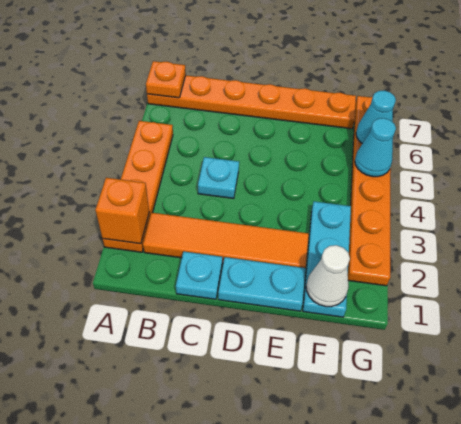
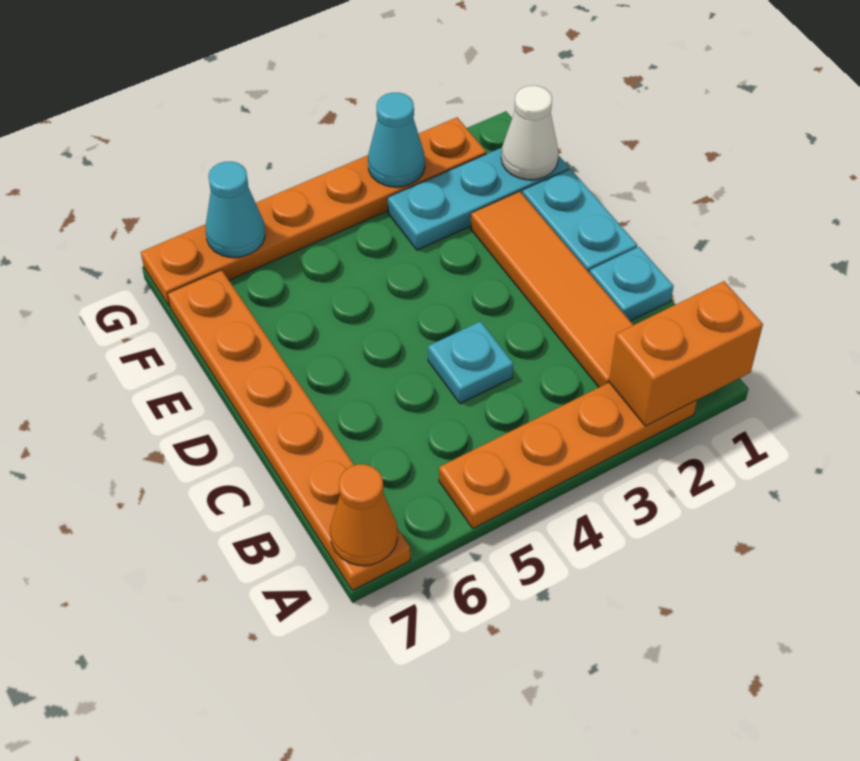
orange 1x1 brick [95,178,149,244] -> orange 1x2 brick [609,281,763,426]
orange 1x1 plate [146,61,186,98] -> orange 1x1 cone [330,464,398,565]
cyan 1x1 cone [355,118,396,177] -> cyan 1x1 cone moved to [368,93,425,187]

